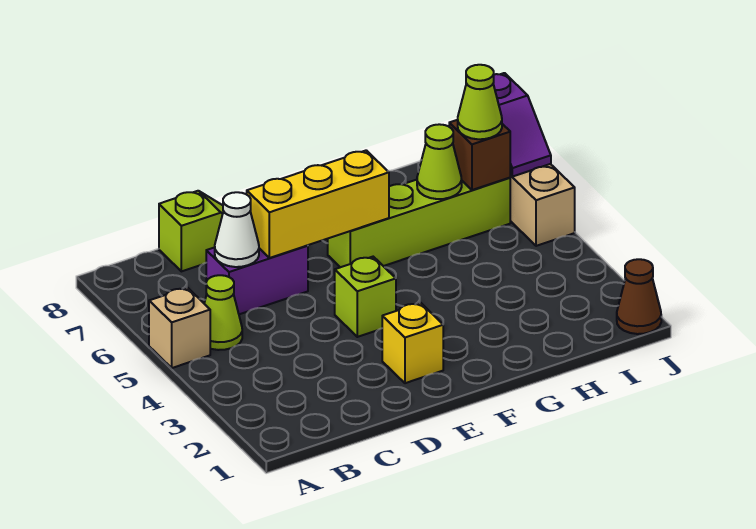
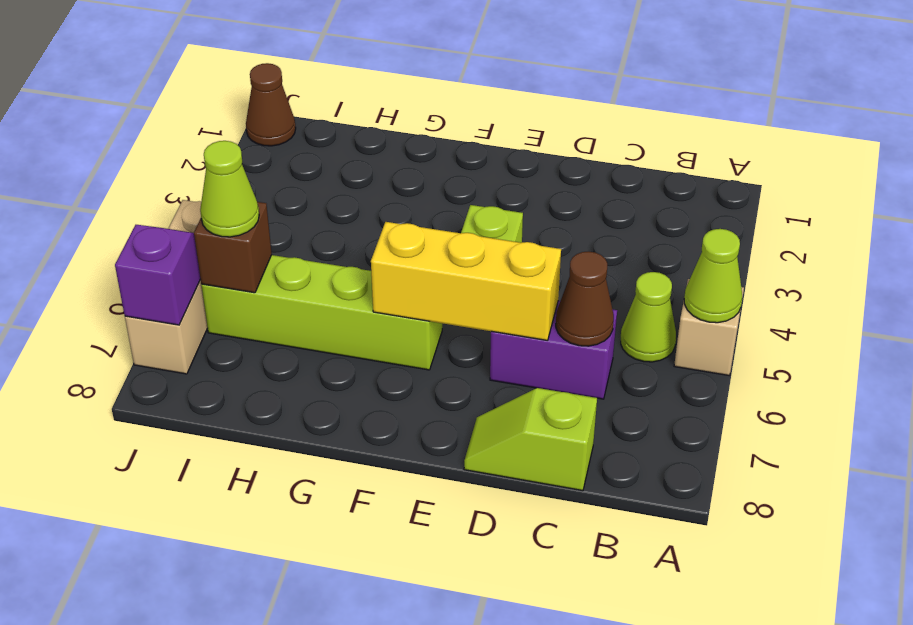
white 1x1 cone [215,192,259,267] -> brown 1x1 cone [556,251,614,346]
yellow 1x1 brick [382,303,443,383] -> none
lime 1x1 cone [417,124,462,199] -> lime 1x1 cone moved to [684,229,742,323]

